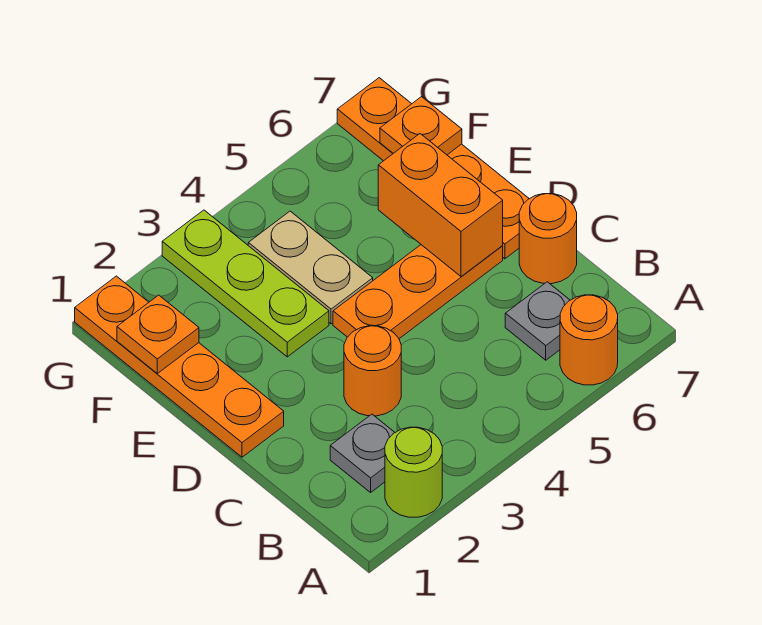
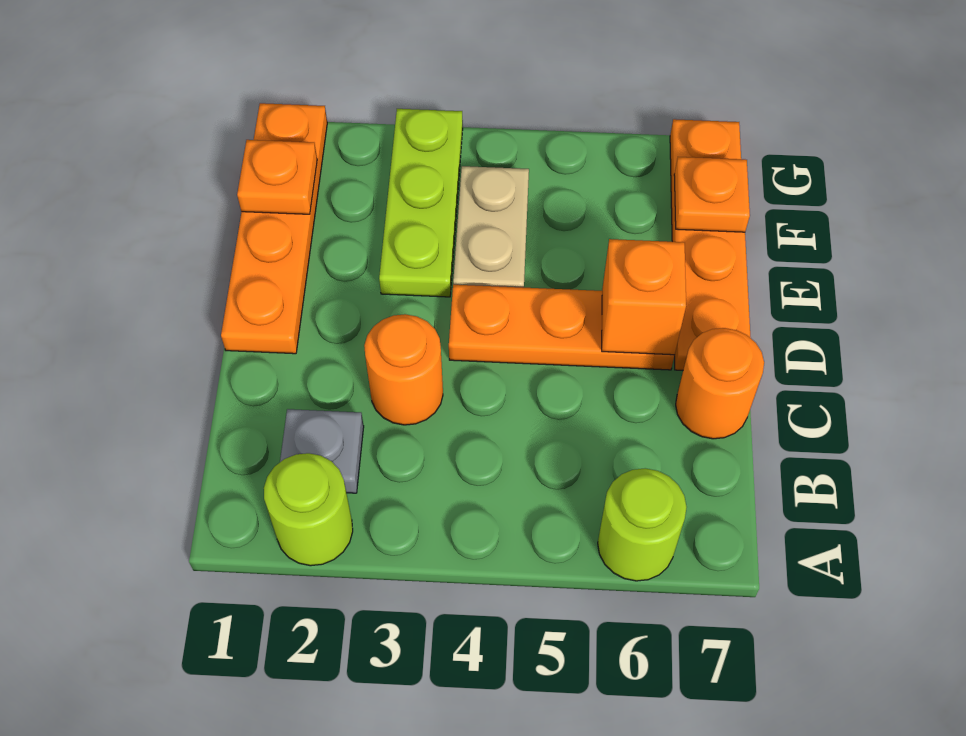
orange 1x1 round brick [560,295,618,385] -> lime 1x1 round brick [598,468,687,581]
grey 1x1 plate [505,282,570,360] -> none
orange 1x2 brick [378,134,503,277] -> orange 1x1 brick [602,239,686,355]

